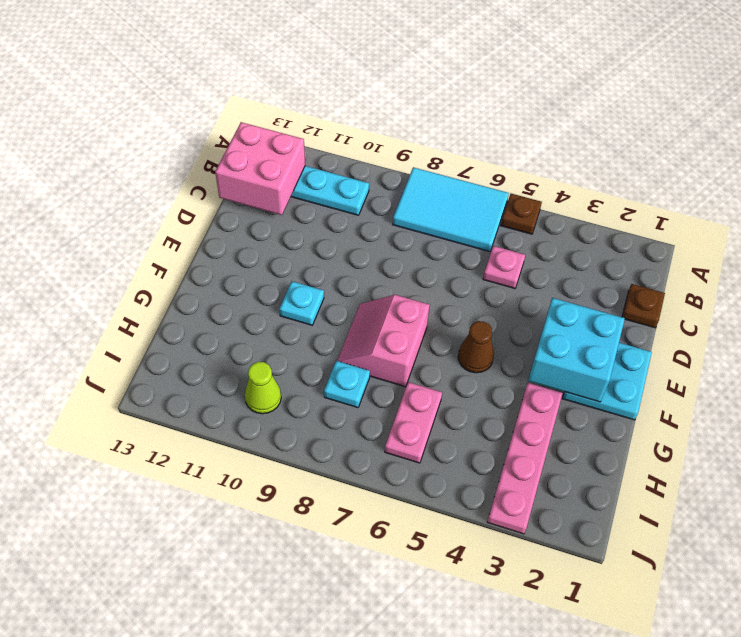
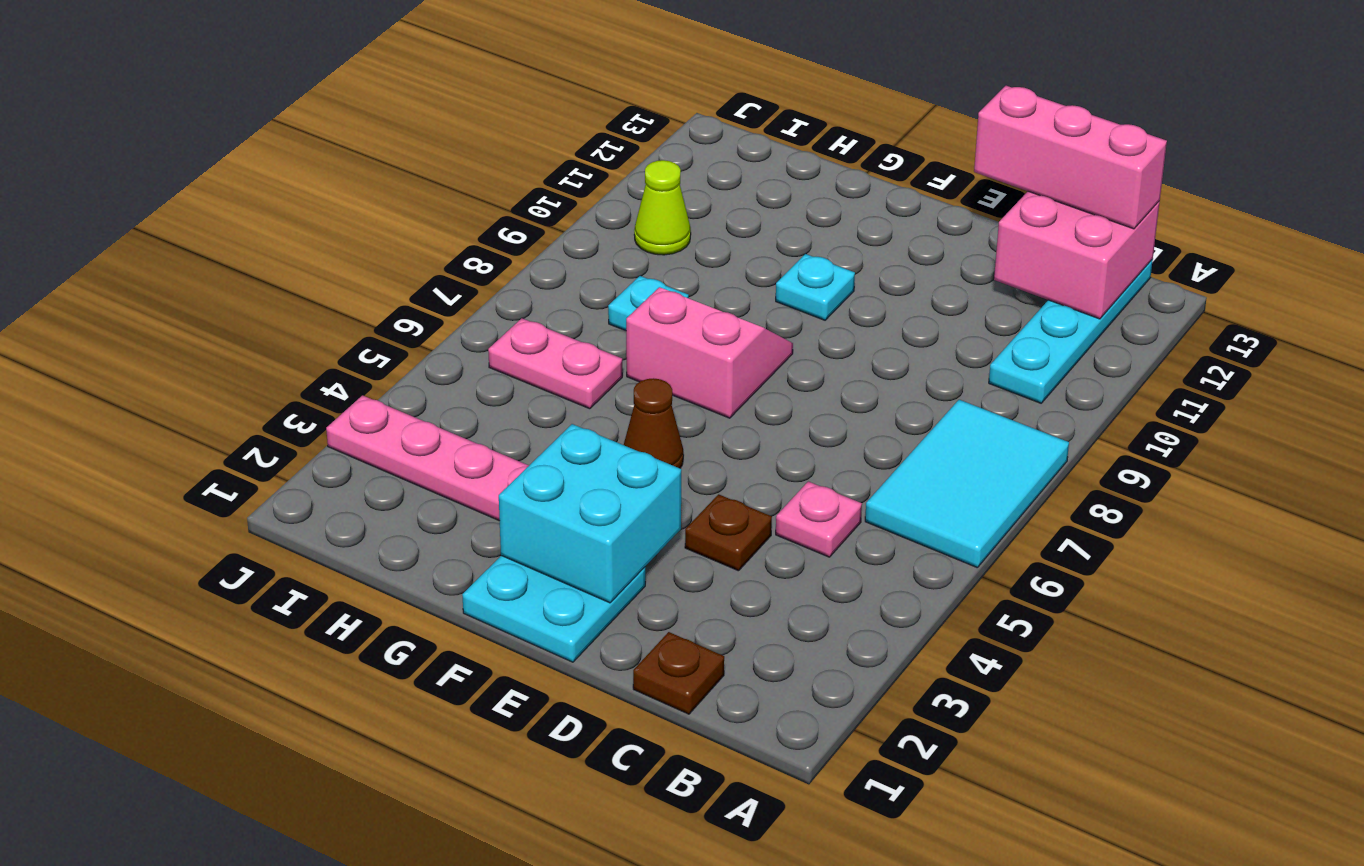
brown 1x1 plate [501,194,542,234] -> brown 1x1 plate moved to [685,494,772,571]
none -> pink 1x3 brick [974,86,1167,229]

